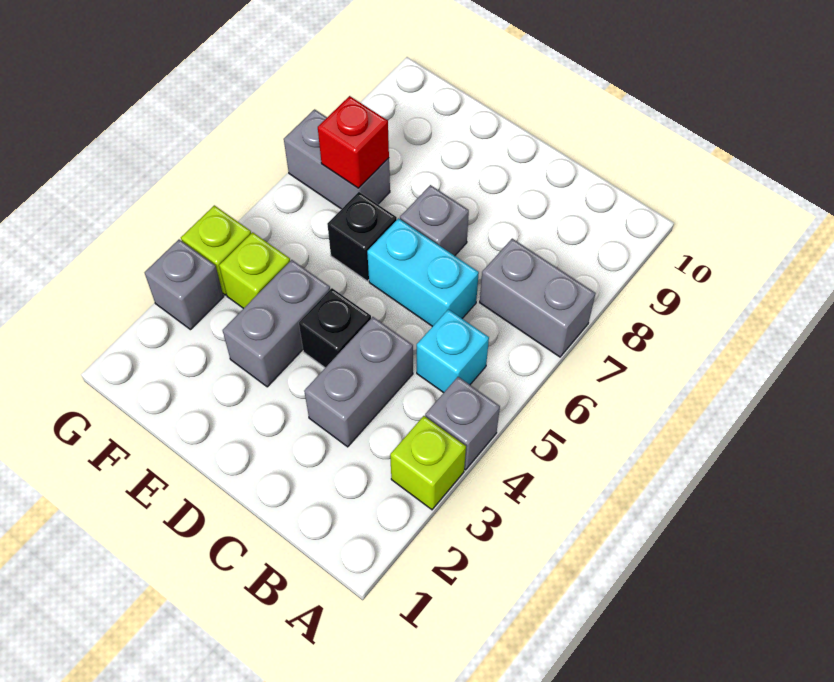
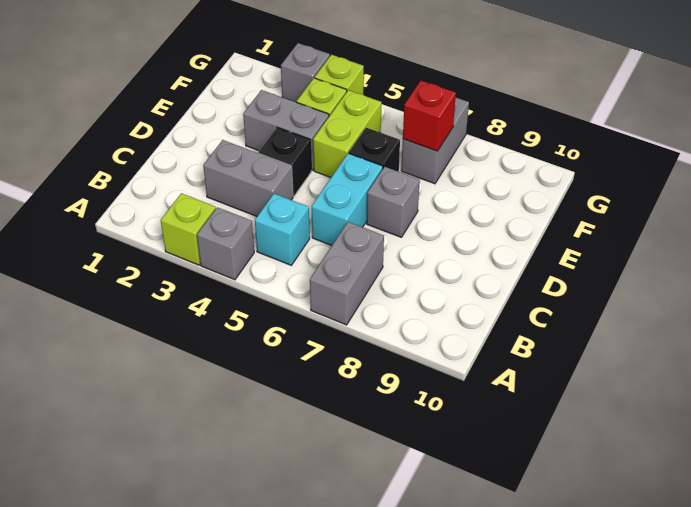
none -> lime 1x2 brick [313,90,382,177]

